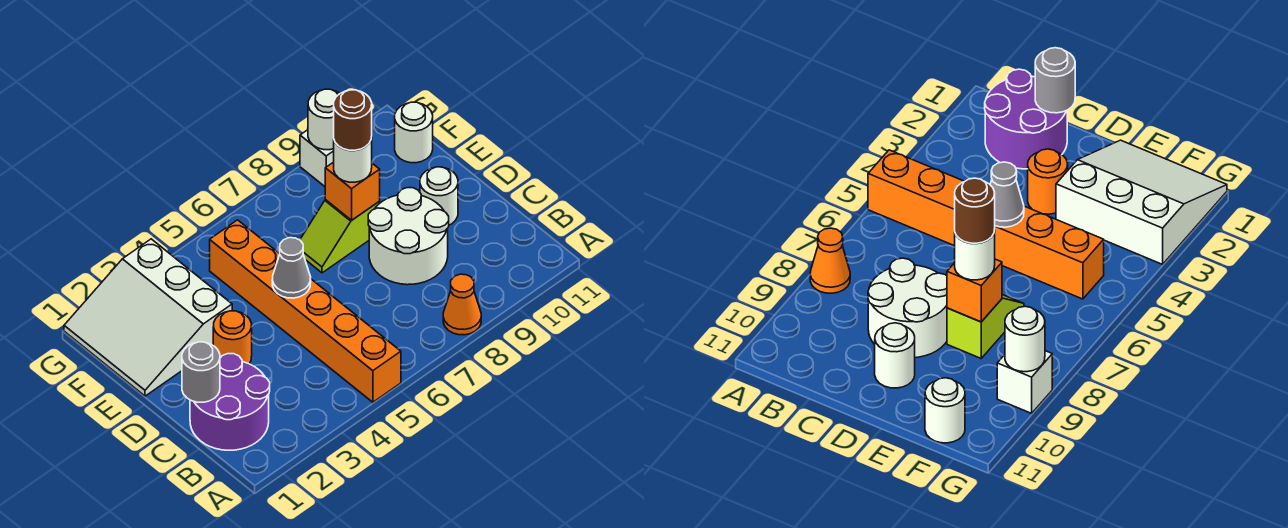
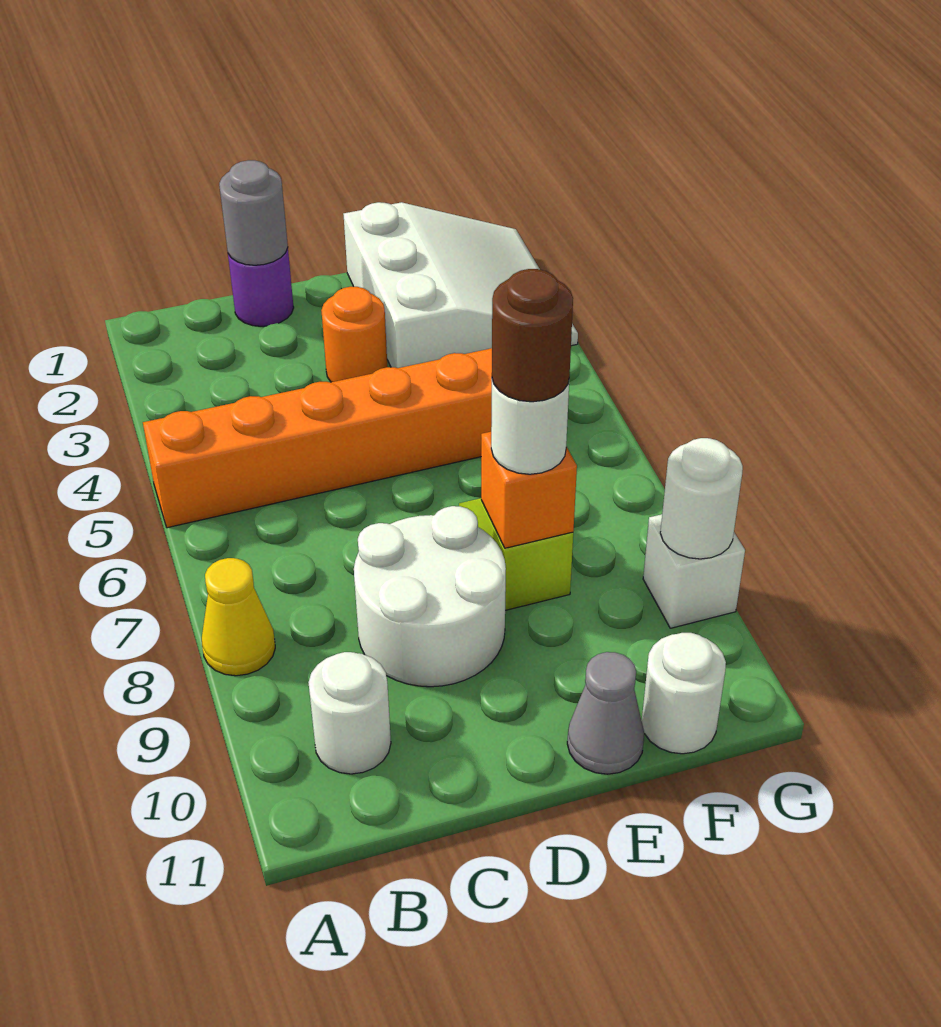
orange 1x1 cone [443,274,481,335] -> yellow 1x1 cone [202,558,275,676]
purple 2x2 round brick [190,354,270,450] -> purple 1x1 round brick [228,248,294,326]
grey 1x1 cone [272,238,311,298] -> grey 1x1 cone moved to [567,652,644,774]
white 1x1 round brick [420,167,458,225] -> white 1x1 round brick moved to [308,652,391,774]
white 3x3 slope [64,239,232,396] -> white 3x3 slope turned to [343,202,578,368]

